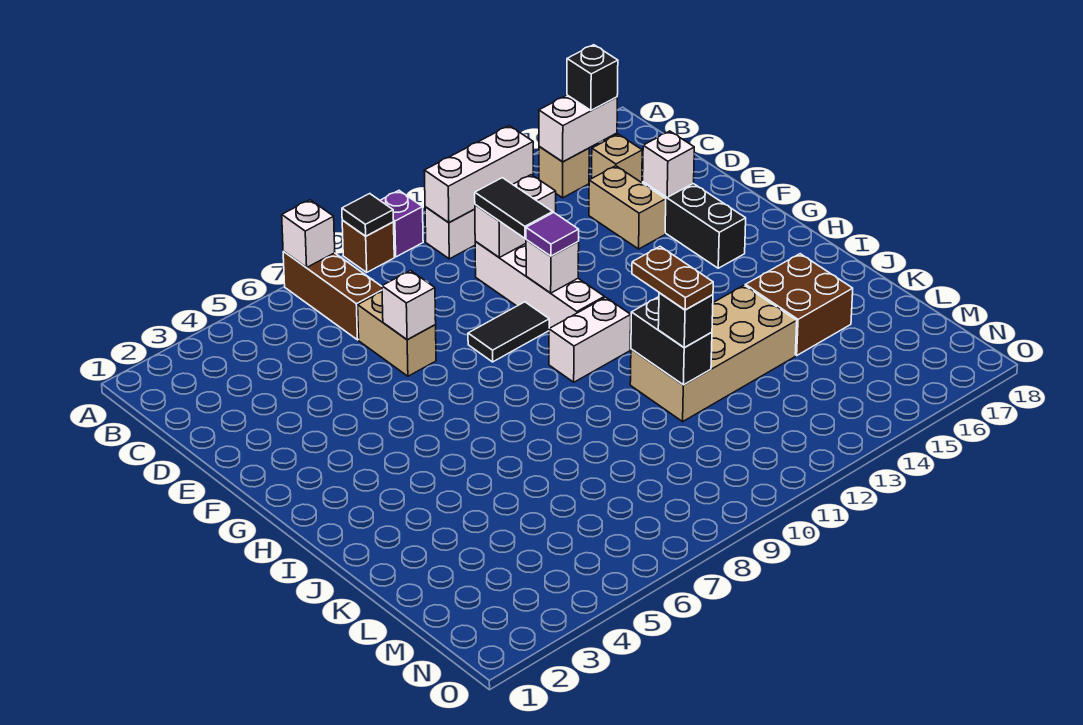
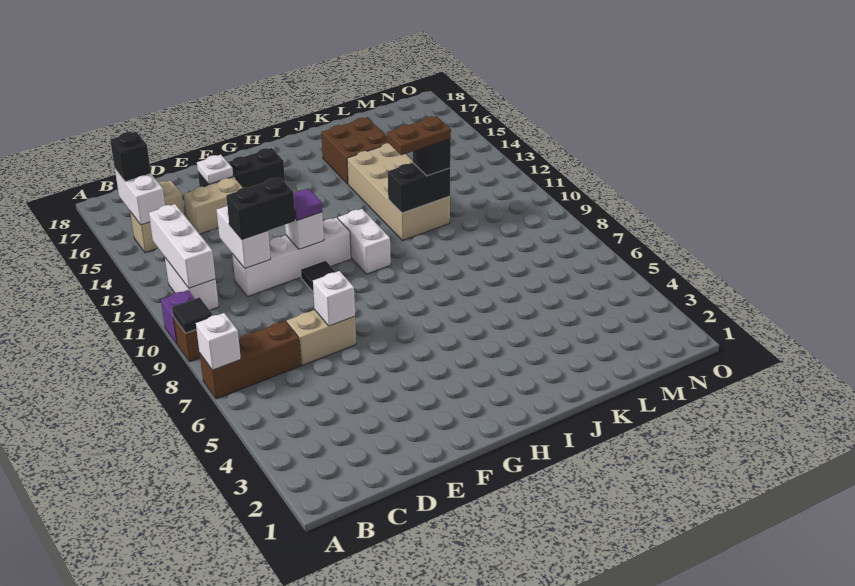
black 1x2 tile [475,178,553,238] -> black 1x2 brick [226,178,295,240]
white 1x1 brick [643,131,694,197] -> white 1x1 plate [197,155,233,184]

